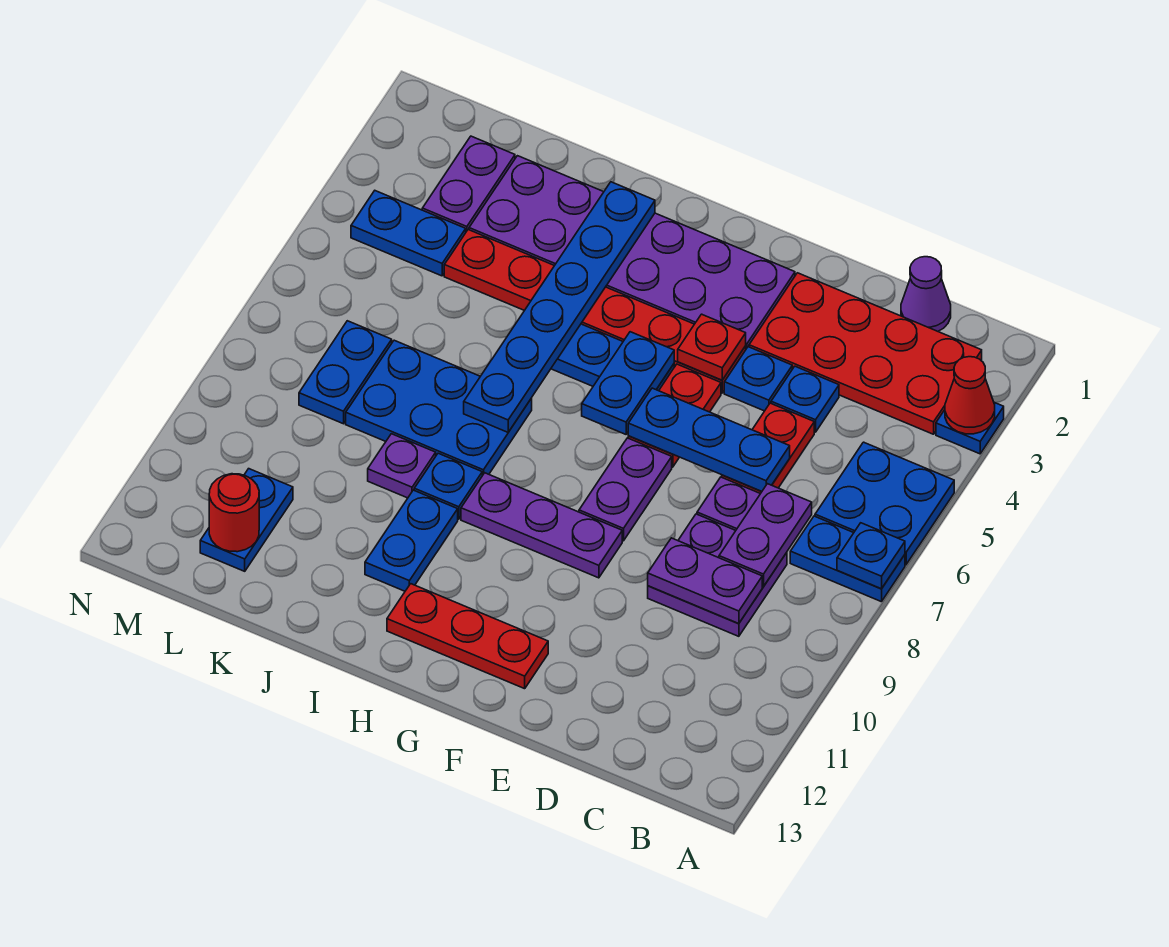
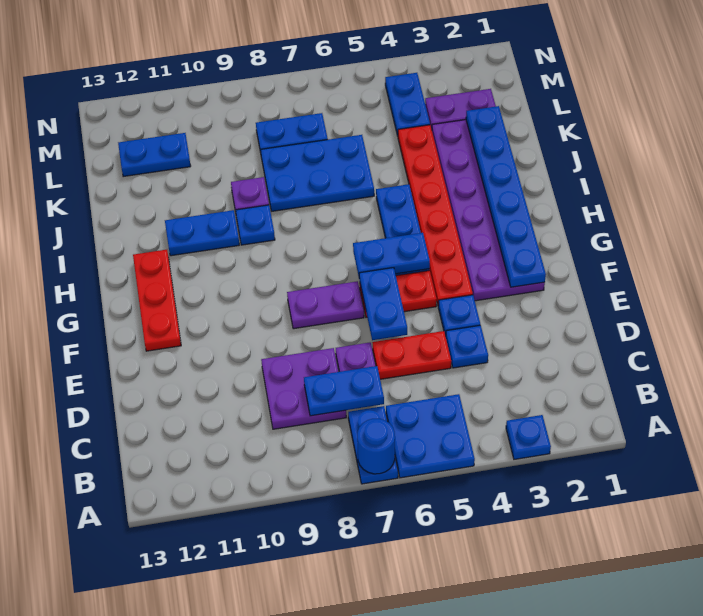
red 1x1 cone [945,357,995,434] -> none
blue 1x1 plate [837,523,905,589] -> blue 1x1 round brick [357,419,395,474]
red 2x4 plate [749,273,982,434] -> none
purple 1x1 cone [901,257,951,331] -> none
purple 1x2 plate [719,484,812,587] -> blue 1x2 plate [304,366,384,416]
purple 1x2 plate [648,538,762,624] -> none
blue 1x3 plate [628,388,790,492] -> blue 1x2 plate [359,268,407,340]
red 1x1 plate [678,314,746,380] -> none
purple 1x3 plate [461,473,622,578] -> none
blue 1x6 plate [464,182,655,432] -> blue 1x6 plate turned to [466,106,546,287]
blue 2x3 plate [346,340,532,476] -> blue 2x3 plate turned to [261,135,374,211]
red 1x1 round brick [209,474,259,552] -> none

